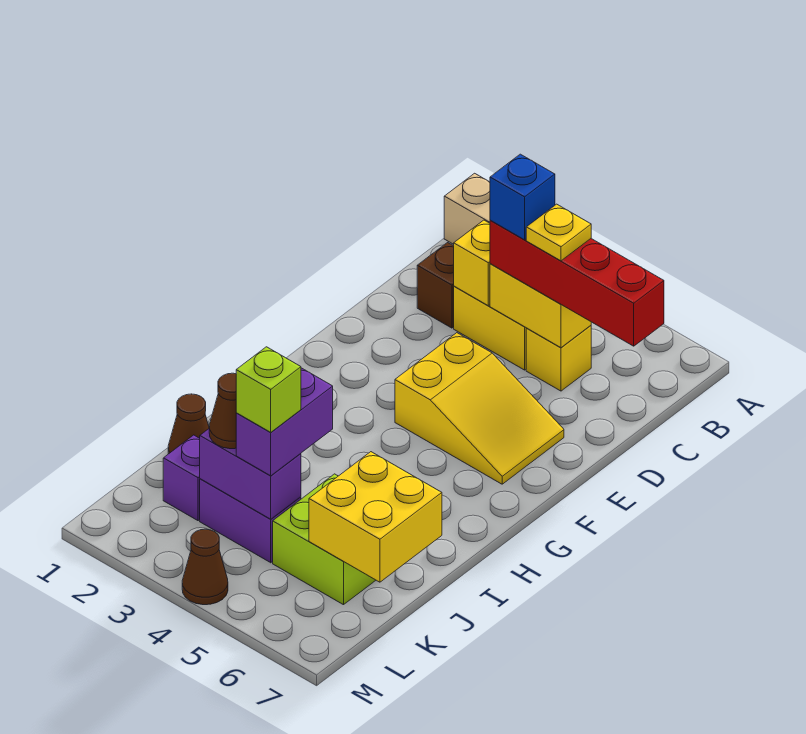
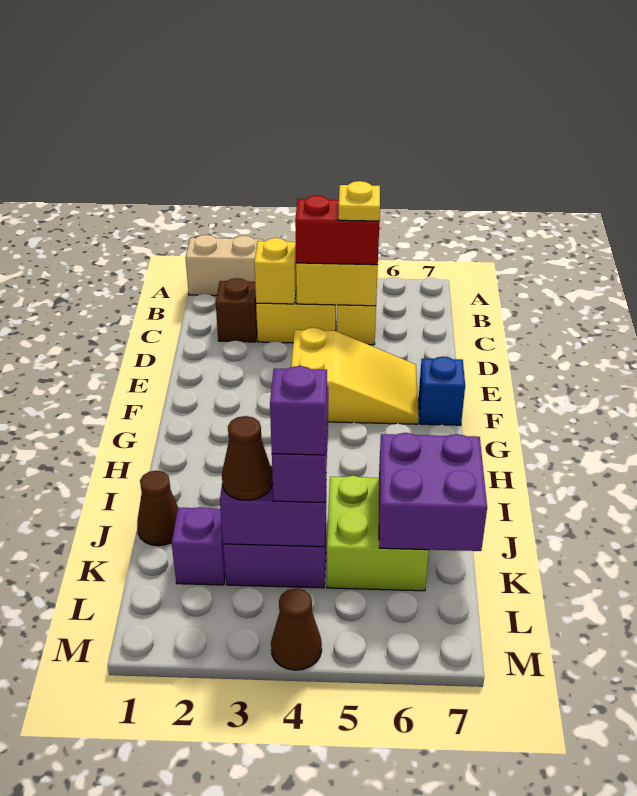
red 1x4 brick [490,220,664,346] -> red 1x2 brick [295,195,379,265]
blue 1x1 brick [490,154,555,240] -> blue 1x1 brick moved to [419,357,465,425]
yellow 2x2 brick [309,452,442,582] -> purple 2x2 brick [379,433,487,551]
lime 1x1 brick [236,347,301,432] -> purple 1x1 brick [270,366,327,455]

